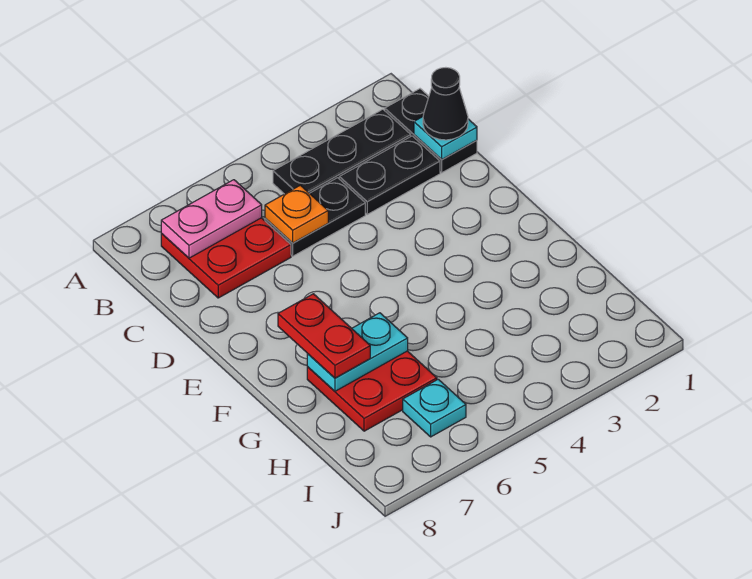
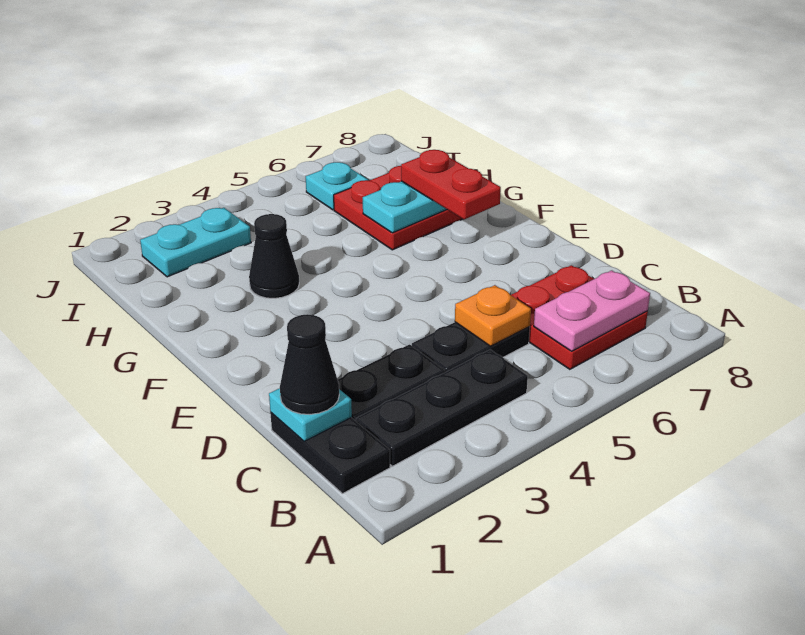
none -> black 1x1 cone [249,214,299,298]
none -> cyan 1x2 plate [140,208,251,277]

